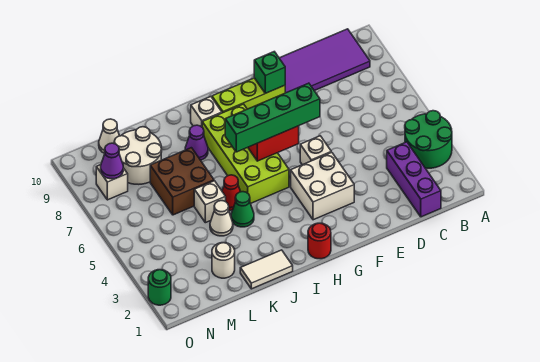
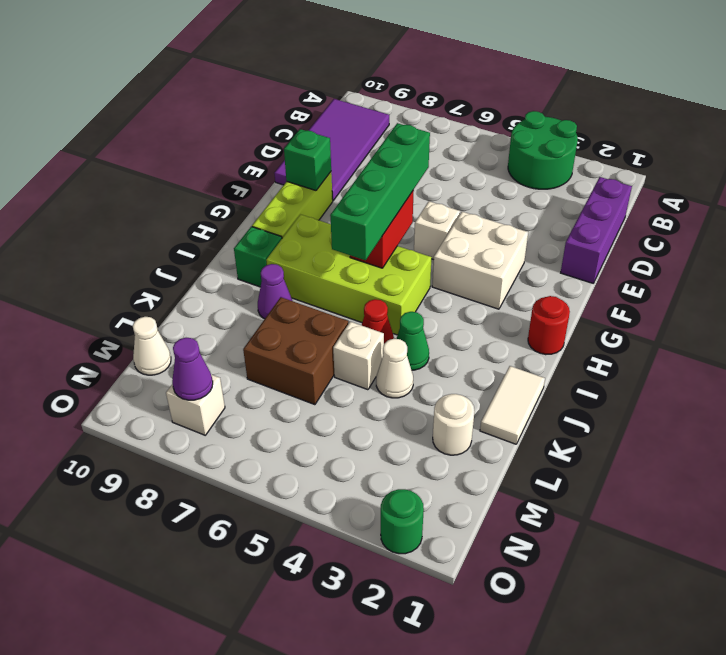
purple 1x3 brick [387,142,441,217] -> purple 1x3 brick turned to [561,177,632,283]
white 1x1 brick [191,97,222,127] -> green 1x1 brick [234,227,282,287]
white 2x2 round brick [114,127,162,184] -> none

